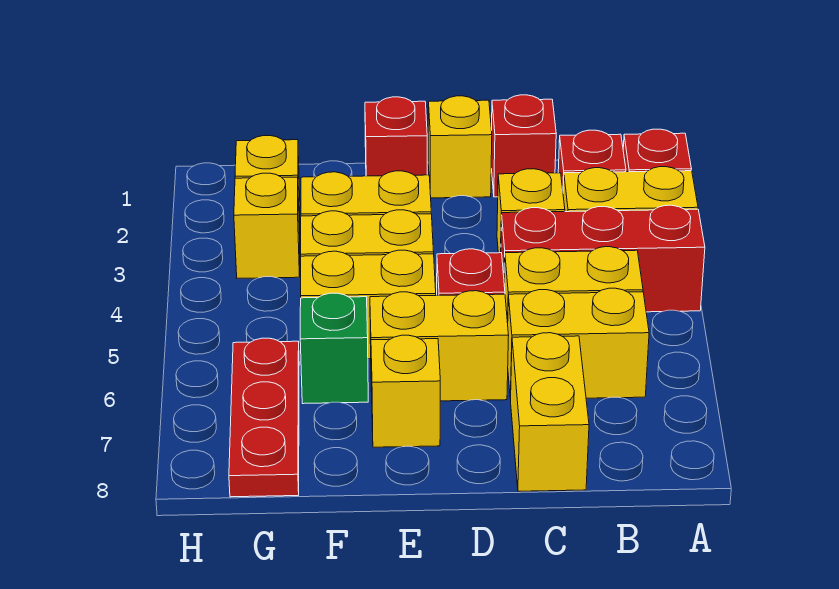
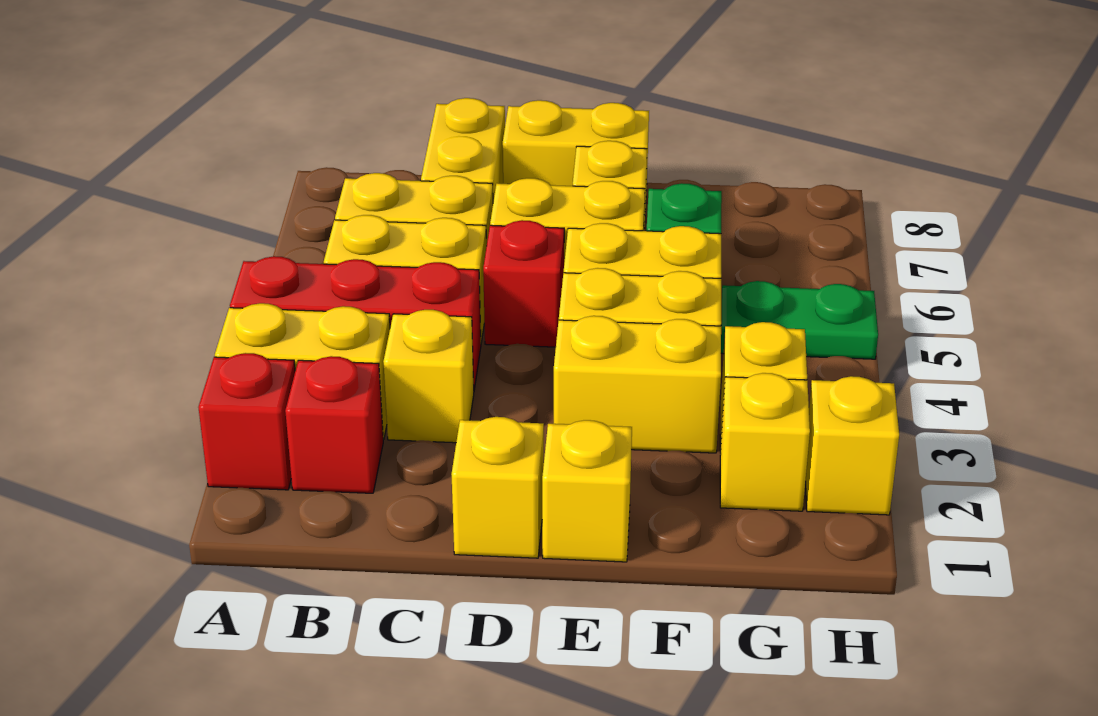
red 1x1 brick [491,95,556,197] -> none
none -> yellow 1x2 brick [503,100,649,209]
red 1x1 brick [365,97,427,176] -> yellow 1x1 brick [542,420,632,562]
none -> green 1x2 plate [721,281,878,359]
red 1x3 plate [229,338,299,497] -> none
none -> yellow 1x1 brick [805,376,899,515]

